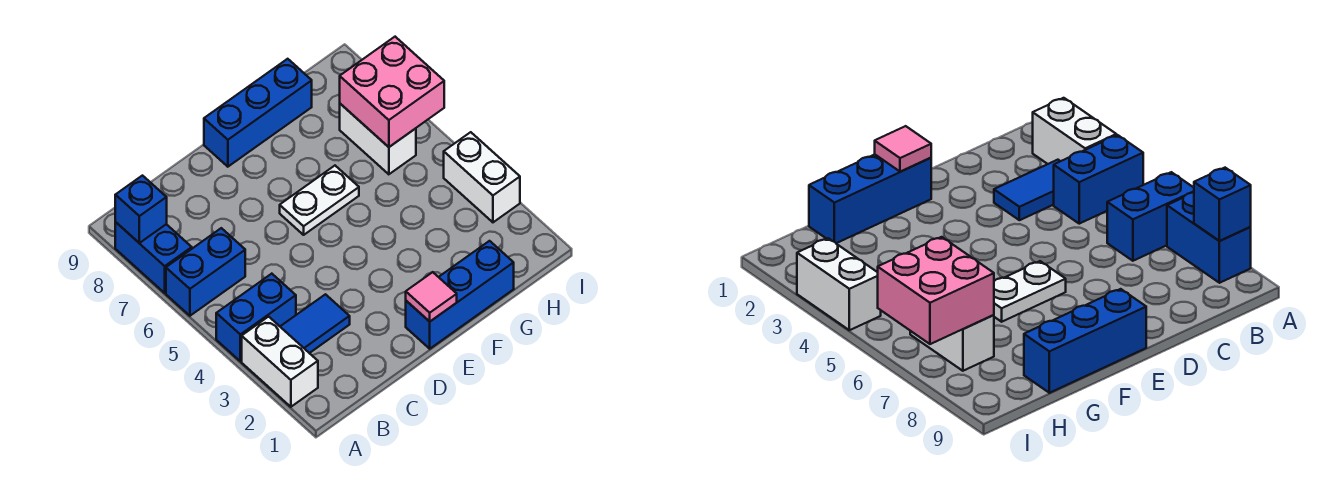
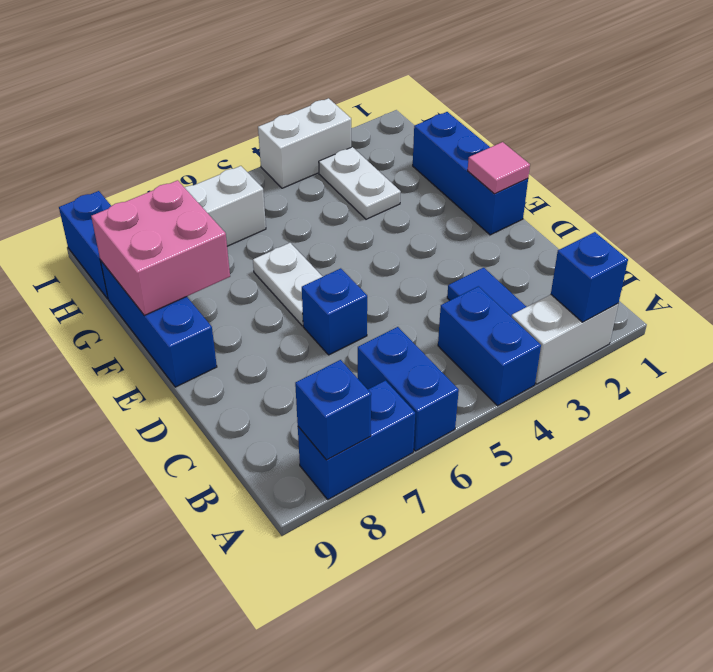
none -> blue 1x1 brick [551,232,628,322]
none -> blue 1x1 brick [302,268,367,355]
none -> white 1x2 plate [319,147,401,219]
pink 2x2 brick [340,37,444,147] -> pink 2x2 brick moved to [91,180,230,315]
none -> blue 1x2 brick [59,191,111,299]

